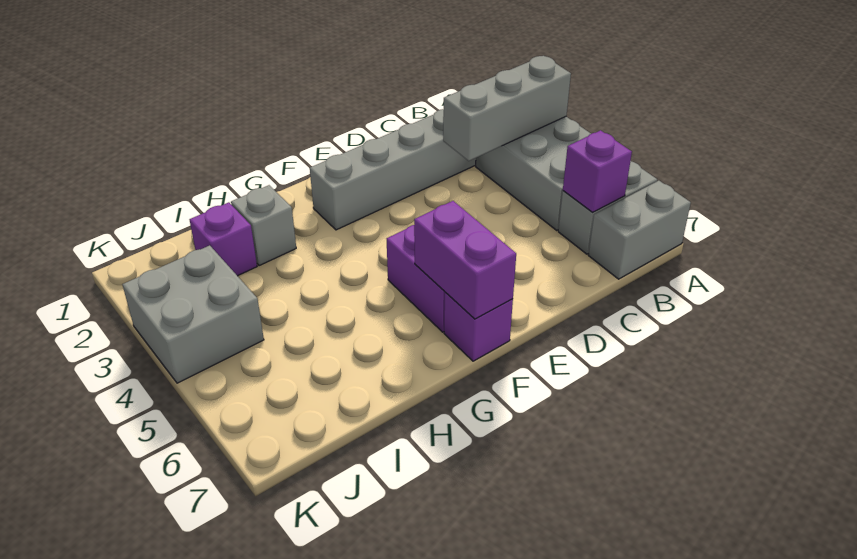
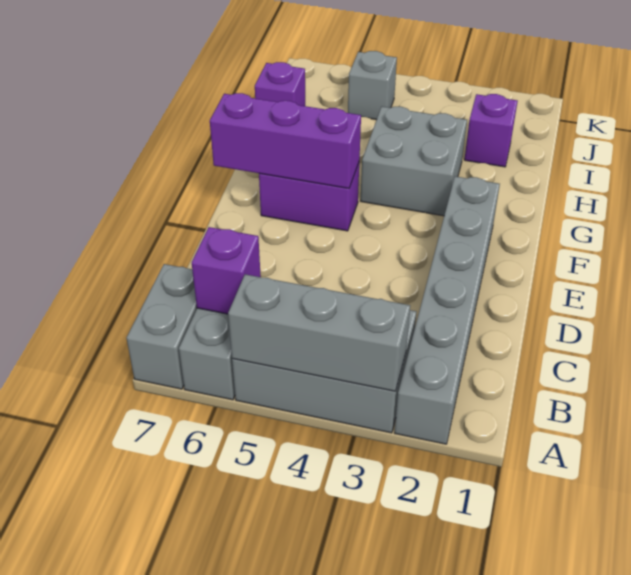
grey 1x3 brick [443,56,571,161] -> grey 1x3 brick turned to [228,274,410,391]
purple 1x2 brick [414,201,516,319] -> purple 1x3 brick [210,93,361,188]
purple 1x1 brick [444,292,513,361] -> purple 1x1 brick moved to [255,62,305,106]
grey 1x1 brick [231,185,296,266] -> grey 1x1 brick moved to [348,51,397,120]
grey 2x2 brick [122,245,264,383] -> grey 2x2 brick moved to [361,107,467,216]

